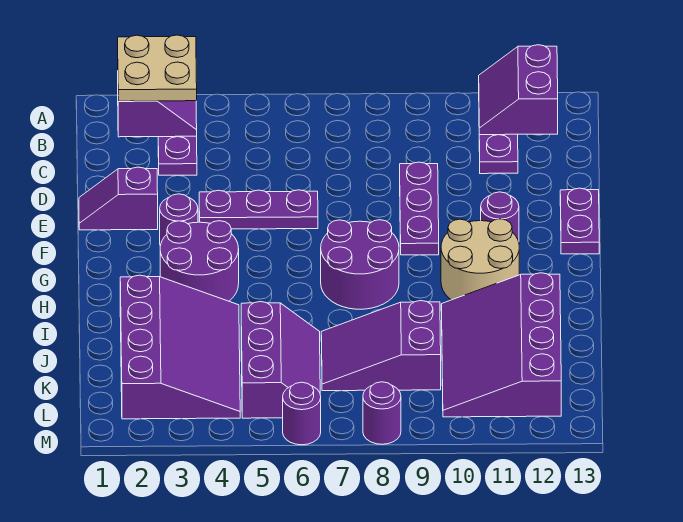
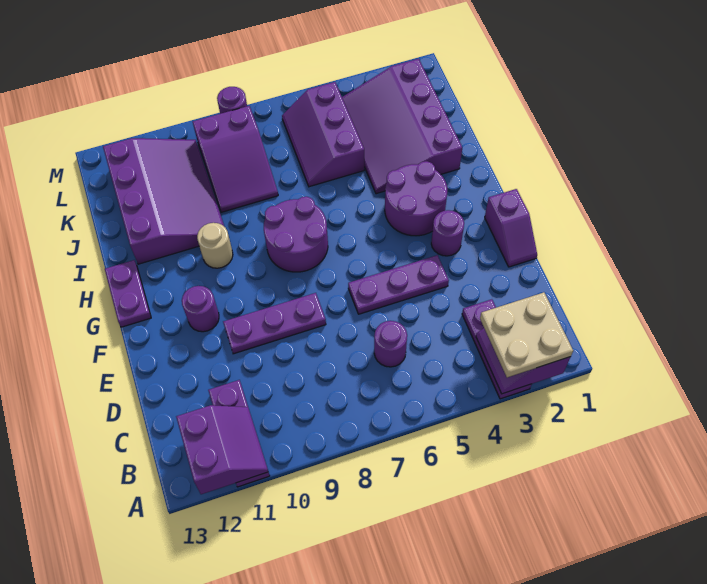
purple 1x3 plate [400,162,439,255] -> purple 1x3 plate turned to [223,293,326,354]
purple 1x2 slope [79,167,158,230] -> purple 1x2 slope turned to [485,189,537,267]
purple 1x2 plate [560,188,599,254] -> purple 1x2 plate moved to [105,260,151,327]
tan 2x2 round brick [441,219,519,300] -> tan 1x1 round brick [197,223,233,268]
purple 2x3 slope [321,301,441,391] -> purple 2x3 slope turned to [193,106,278,212]
purple 1x1 round brick [283,382,321,445] -> purple 1x1 round brick moved to [374,321,407,367]

